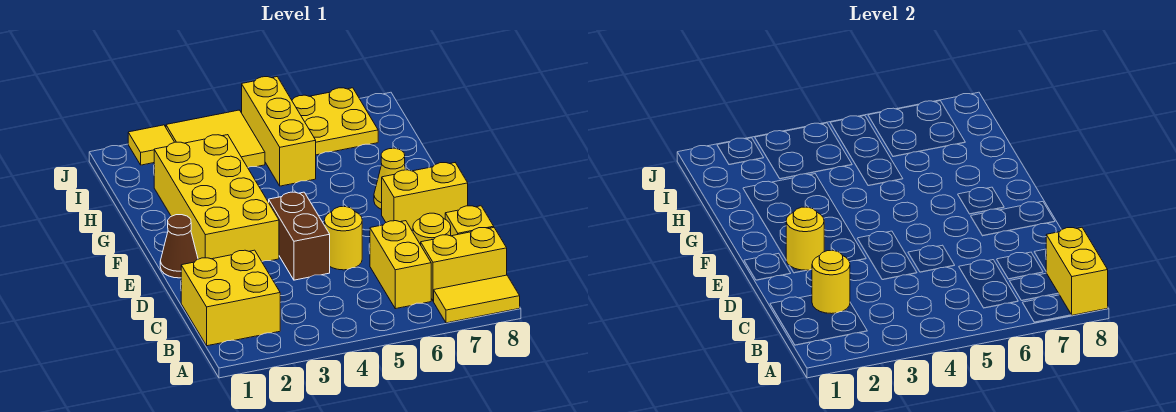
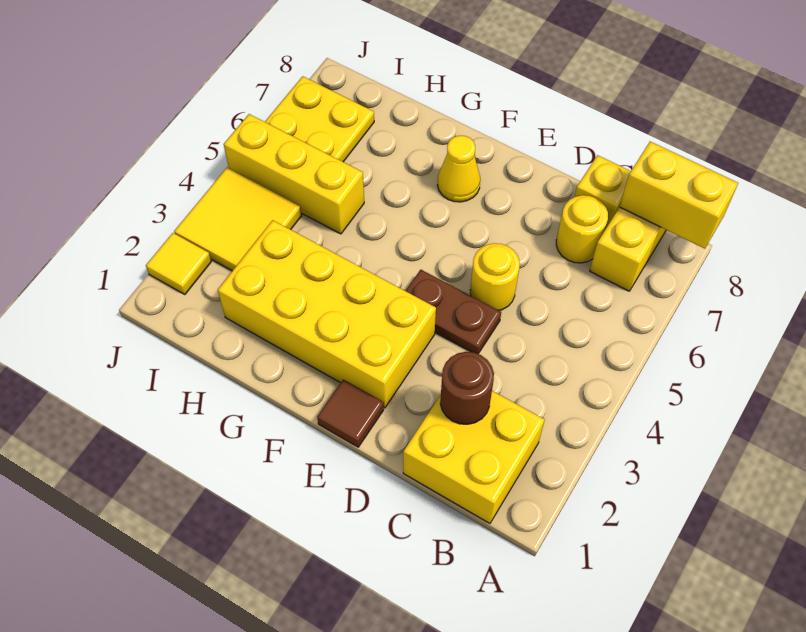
yellow 1x2 tile [434,275,520,323] -> none
yellow 1x2 brick [370,221,431,309] -> none
yellow 1x1 round brick [812,250,850,314] -> brown 1x1 round brick [440,352,494,424]
brown 1x2 brick [269,192,330,280] -> brown 1x2 plate [406,270,501,354]
brown 1x1 cone [160,215,198,278] -> brown 1x1 tile [317,380,384,447]
yellow 1x1 round brick [786,207,824,270] -> none
yellow 1x2 brick [382,163,468,232] -> none

